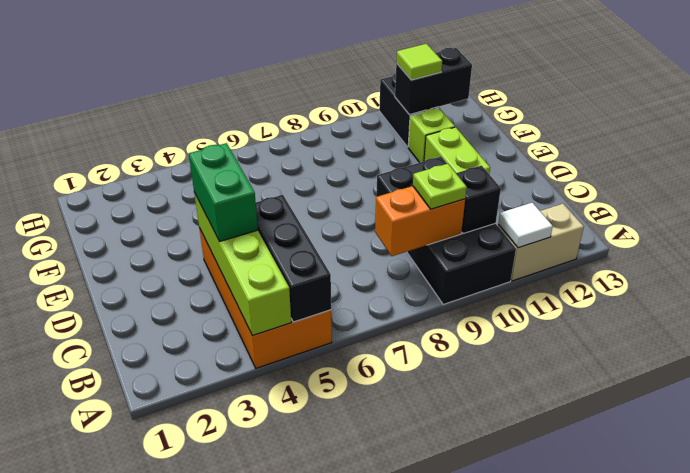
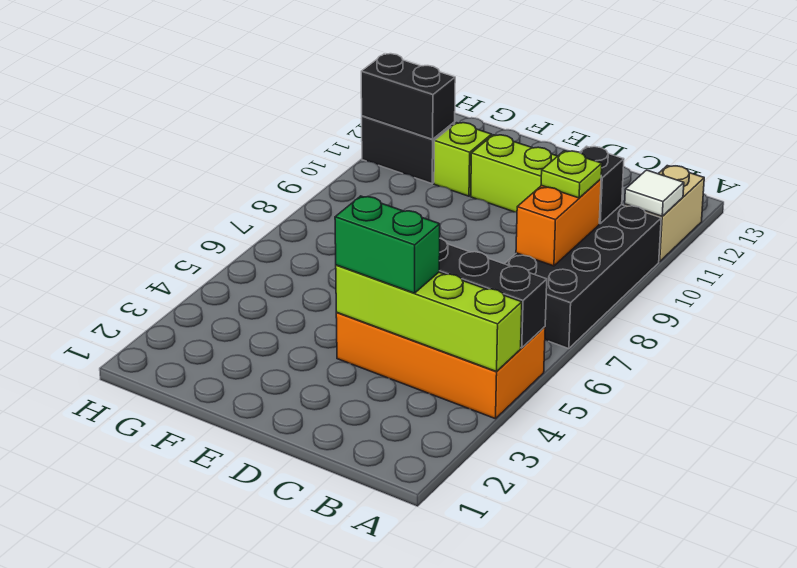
black 2x4 brick [376,157,516,304] -> black 2x4 brick turned to [505,204,661,349]
black 1x2 brick [395,48,472,115] -> black 1x2 brick turned to [361,54,455,139]
lime 1x1 tile [396,44,442,80] -> none

